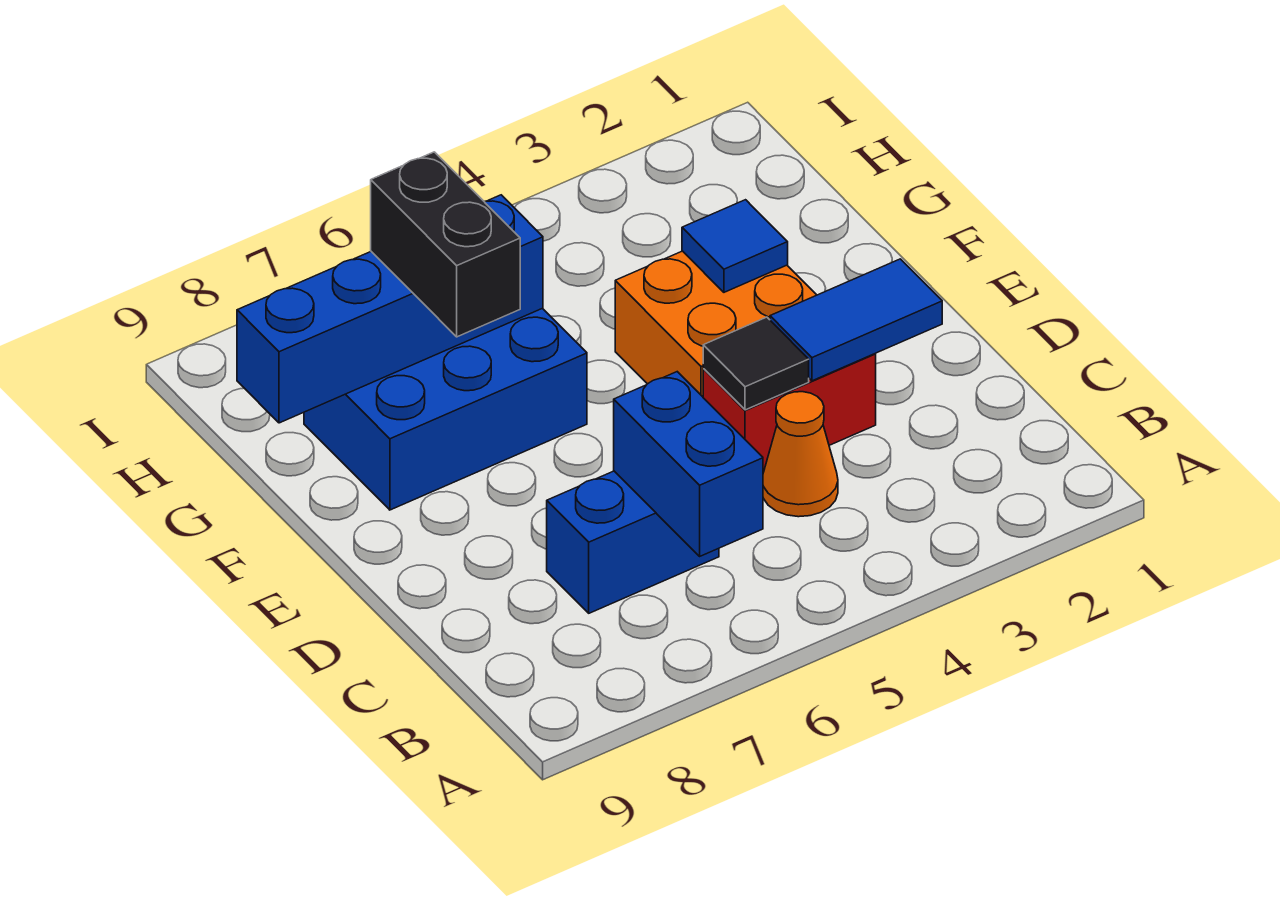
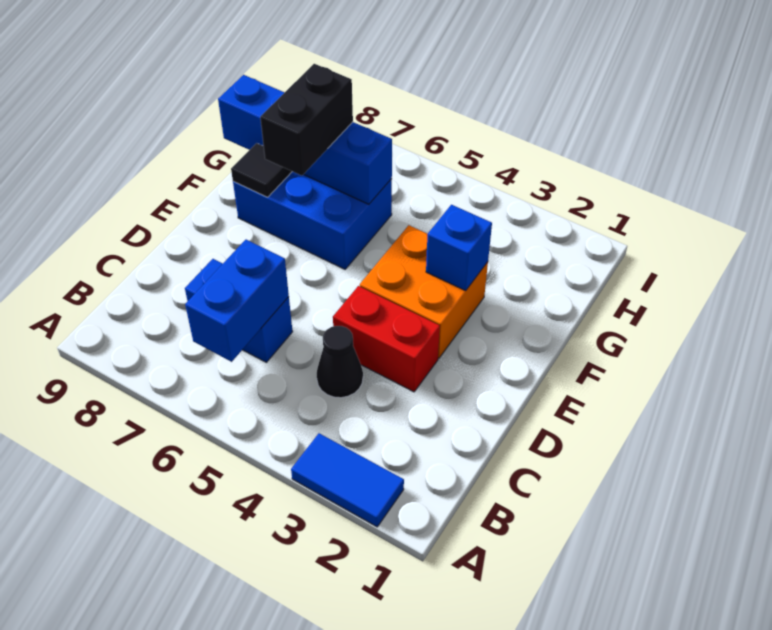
orange 1x1 cone [763,392,838,517] -> black 1x1 cone [317,326,363,398]
blue 1x2 tile [770,259,942,381] -> blue 1x2 tile moved to [291,433,404,527]
black 1x1 tile [703,317,809,410] -> black 1x1 tile moved to [231,143,292,197]
blue 1x1 tile [682,200,788,292] -> blue 1x1 brick [426,205,492,291]

